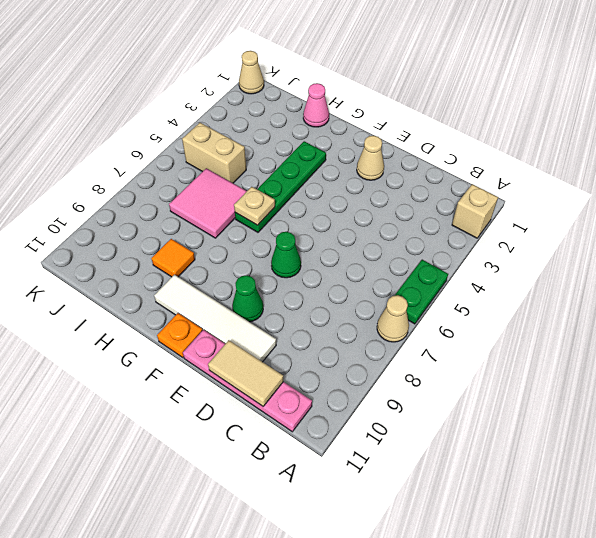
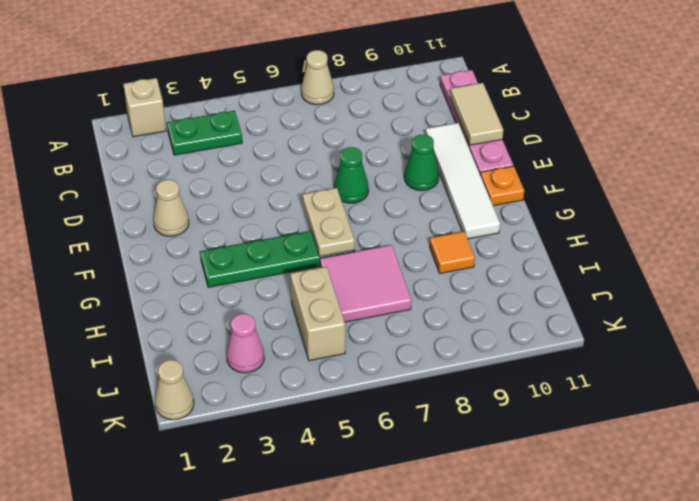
green 1x2 plate [395,260,448,324] -> green 1x2 plate moved to [167,111,242,155]
tan 1x1 plate [234,187,275,225] -> tan 1x2 plate [303,188,355,257]
pink 1x1 cone [303,83,329,127] -> pink 1x1 cone moved to [227,314,264,373]

